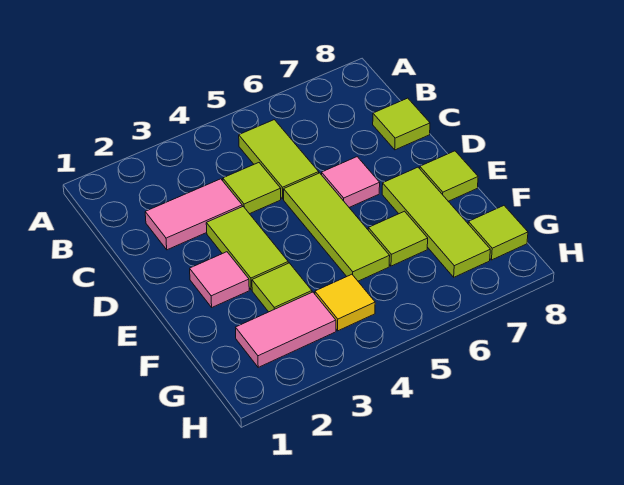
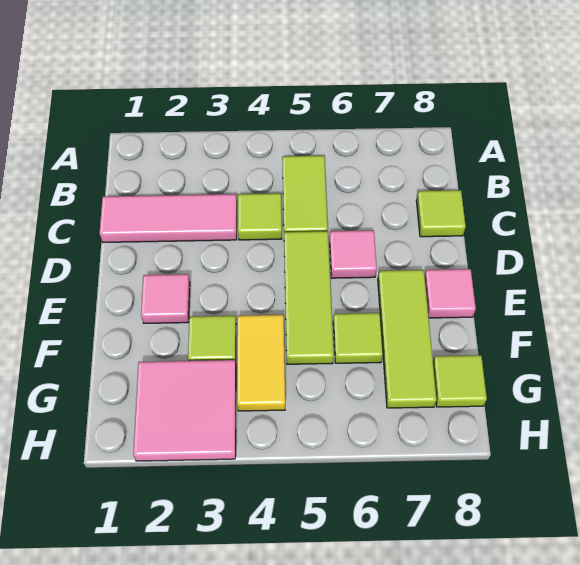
pink 1x2 tile [145,179,242,250] -> pink 1x3 tile [100,194,237,242]
lime 1x2 tile [206,207,288,290] -> none
lime 1x1 tile [420,151,478,201] -> pink 1x1 tile [425,269,476,318]
pink 1x2 tile [236,292,336,367] -> pink 2x2 tile [133,360,236,461]
yellow 1x1 tile [315,274,375,331] -> yellow 1x2 tile [237,315,285,411]

